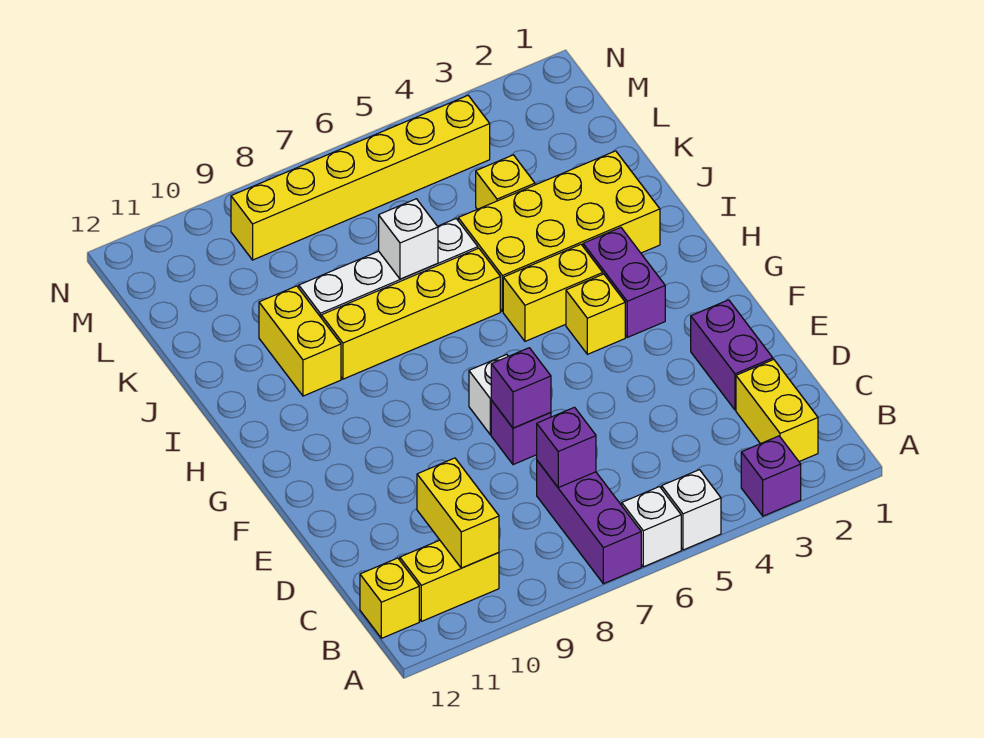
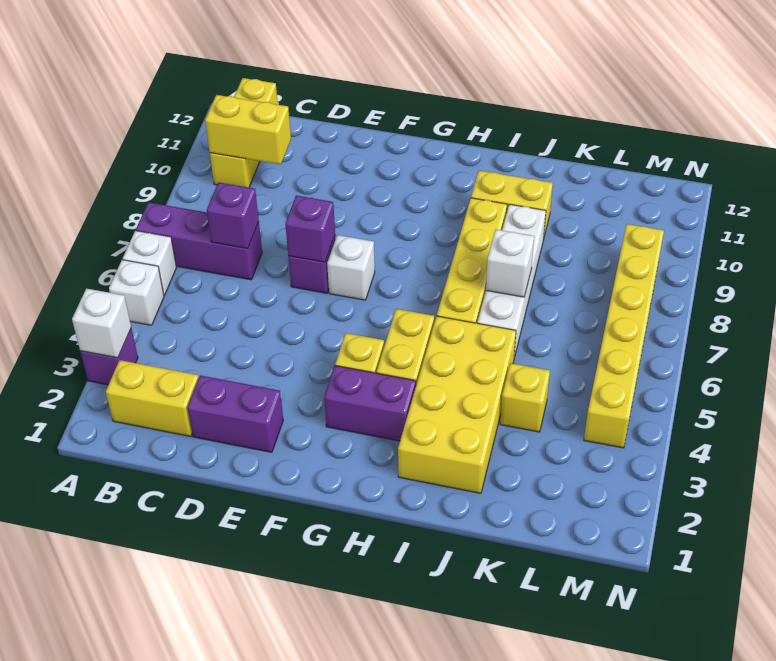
none -> white 1x1 brick [72,288,131,358]

